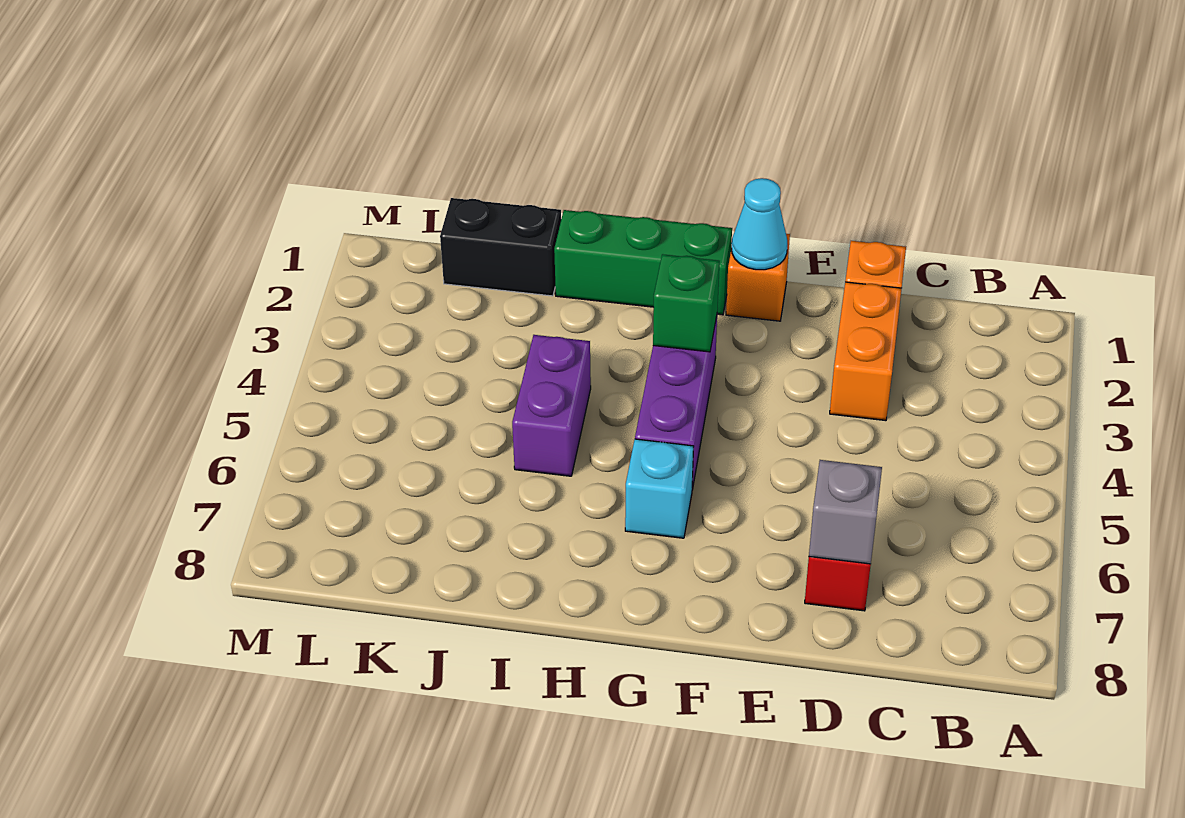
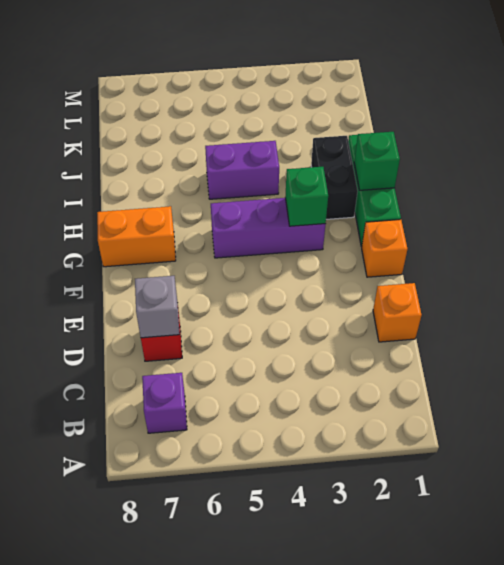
none -> purple 1x1 brick [142,373,187,433]
orange 1x2 brick [830,282,902,421] -> orange 1x2 brick moved to [97,206,176,267]
cyan 1x1 cone [732,178,788,270] -> none
cyan 1x1 brick [625,439,694,538] -> none
none -> green 1x1 brick [354,132,400,190]
black 1x2 brick [440,198,561,296] -> black 1x2 brick moved to [311,136,358,219]

